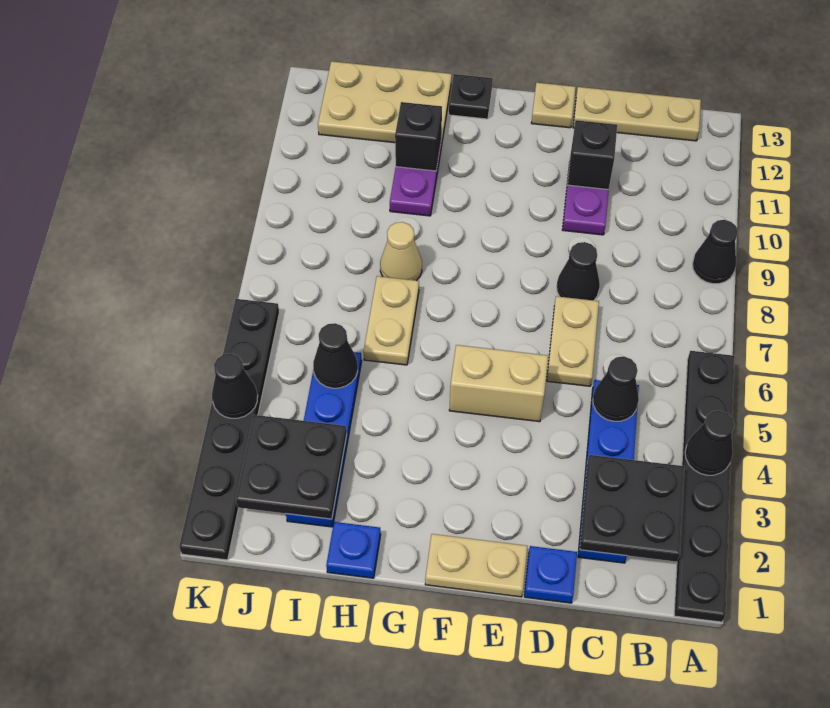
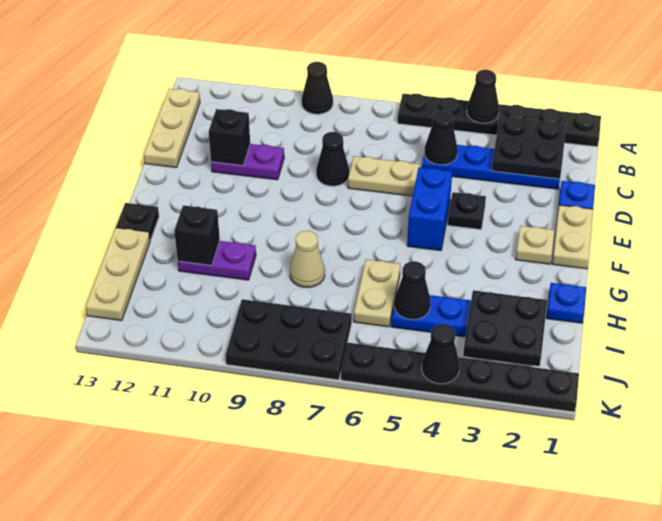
none -> black 1x1 plate [448,192,486,230]
tan 1x2 brick [449,345,548,422] -> blue 1x2 brick [407,167,452,251]
tan 1x1 plate [531,83,576,128] -> tan 1x1 plate moved to [516,226,554,264]
tan 1x2 plate [364,276,419,365] -> tan 1x2 plate turned to [354,259,400,327]
tan 2x3 plate [318,61,452,147] -> tan 1x3 plate [86,228,150,321]
none -> black 2x3 plate [225,299,352,380]

